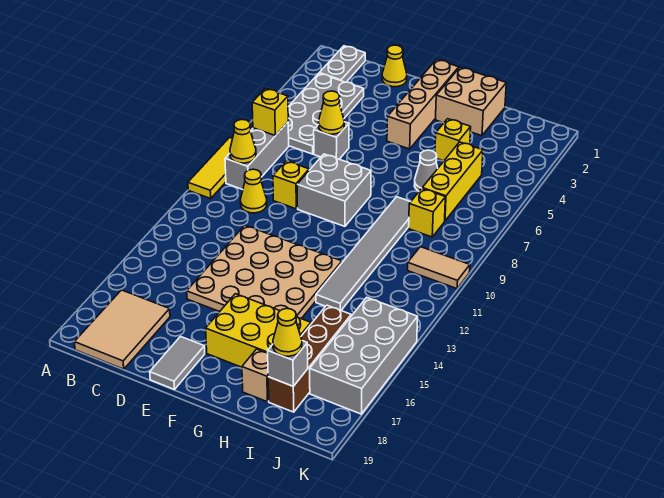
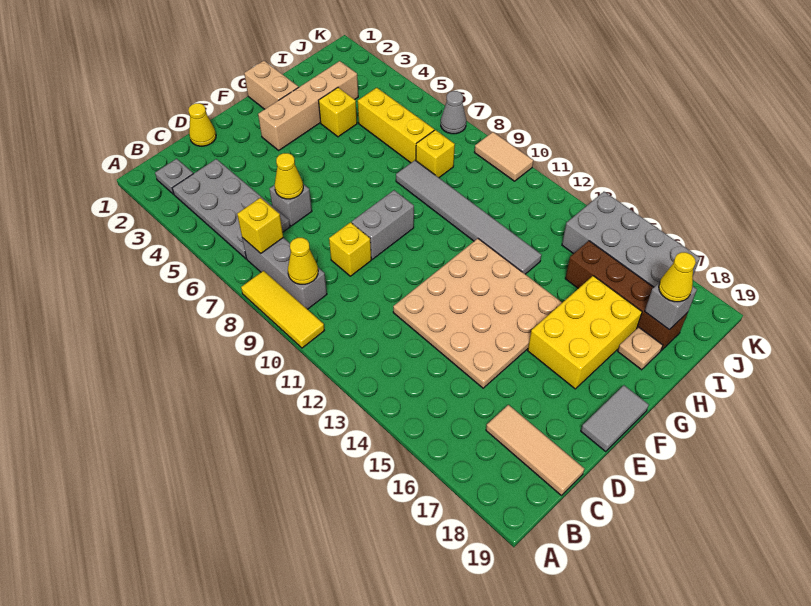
grey 1x2 plate [319,46,365,82] -> grey 1x1 plate [155,159,193,194]
tan 2x3 tile [74,290,170,369] -> tan 1x3 tile [486,405,584,496]
yellow 1x1 cone [240,169,267,213] -> none
grey 2x2 brick [297,154,371,226] -> grey 1x2 brick [352,190,414,259]
grey 1x2 tile [150,337,205,390] -> grey 1x2 tile turned to [581,385,649,451]
tan 1x4 brick [387,60,459,149] -> tan 1x4 brick turned to [258,61,358,150]
tan 2x2 brick [435,67,506,136] -> tan 1x2 brick [244,61,298,109]
grey 1x1 cone [414,150,438,191] -> grey 1x1 cone moved to [441,91,466,134]
tan 1x1 brick [242,349,269,402] -> tan 1x1 plate [618,327,663,370]
tan 1x2 tile [408,247,470,289] -> tan 1x2 tile turned to [474,132,533,181]

